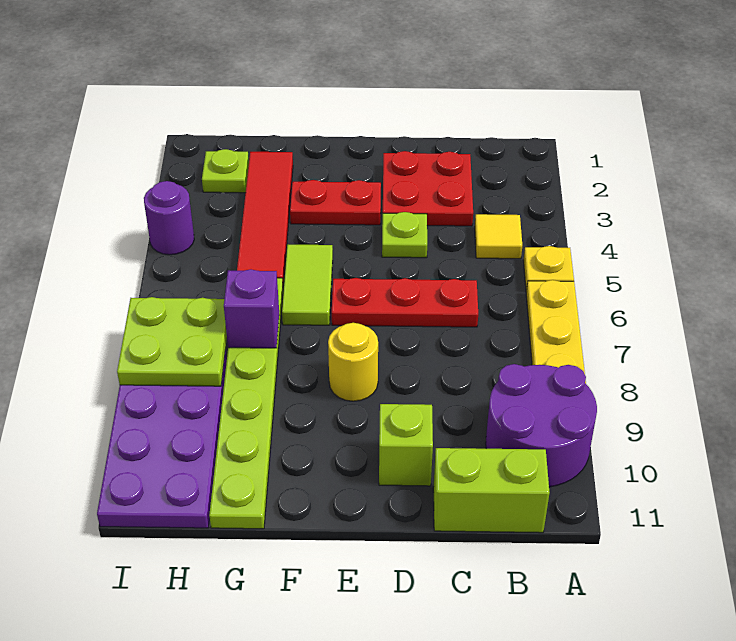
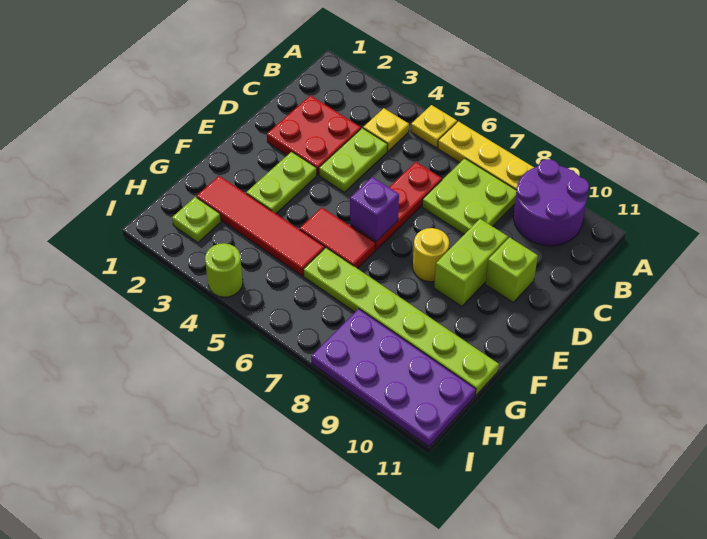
yellow 1x1 tile [475,214,522,259] -> yellow 1x1 plate [363,108,409,151]
lime 1x2 brick [433,448,550,533] -> lime 1x2 brick moved to [434,219,508,306]
lime 1x1 plate [382,212,427,258] -> lime 1x2 plate [319,128,388,192]
red 1x2 plate [290,180,381,225] -> lime 1x2 plate [246,152,317,214]
lime 1x2 tile [282,244,333,325] -> red 1x2 tile [300,208,375,269]
purple 1x1 brick [224,269,279,348] -> purple 1x1 brick moved to [350,177,399,241]
lime 2x2 plate [117,297,227,386] -> lime 2x2 plate moved to [422,158,516,234]
purple 1x1 round brick [144,181,194,255] -> lime 1x1 round brick [205,243,243,297]

